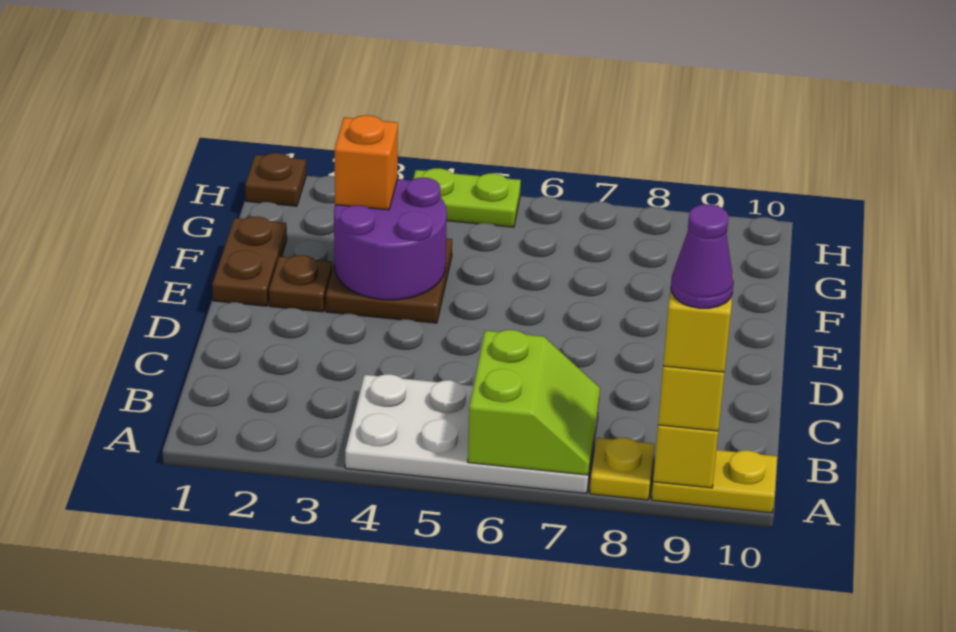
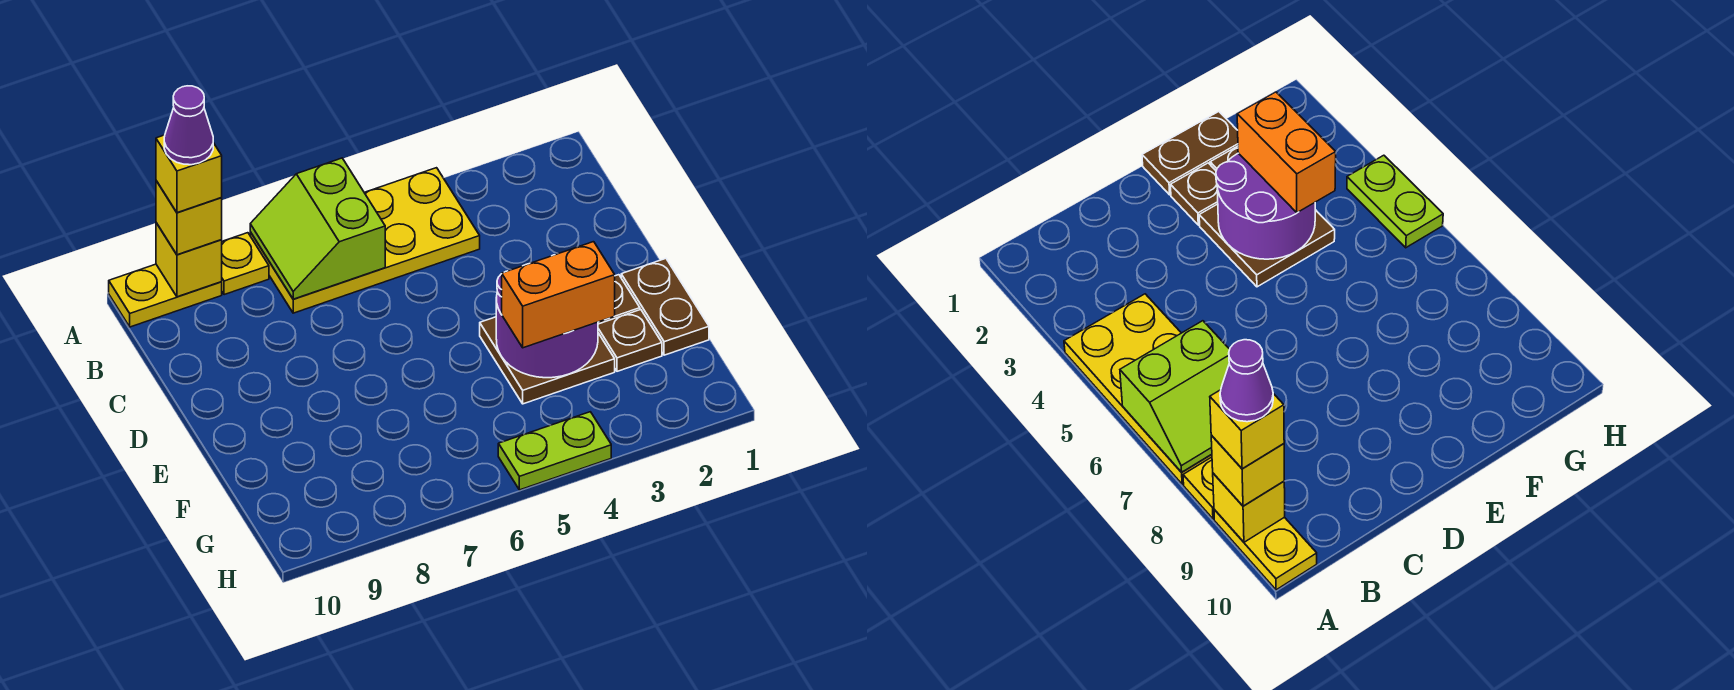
white 2x4 plate [345,374,599,494] -> yellow 2x4 plate [250,168,480,313]
orange 1x1 brick [335,115,398,210] -> orange 1x2 brick [502,242,615,348]
brown 1x1 plate [245,153,306,206] -> brown 1x1 plate moved to [598,310,662,371]

